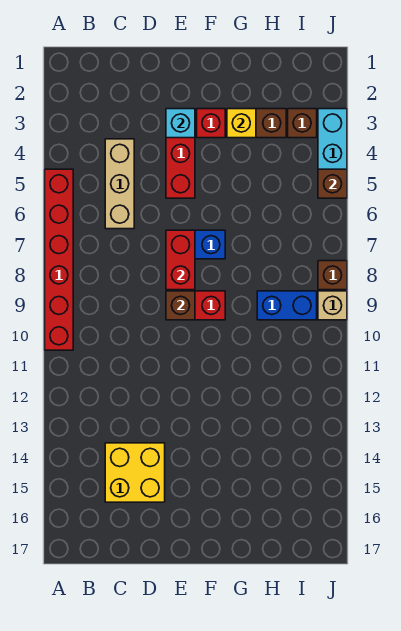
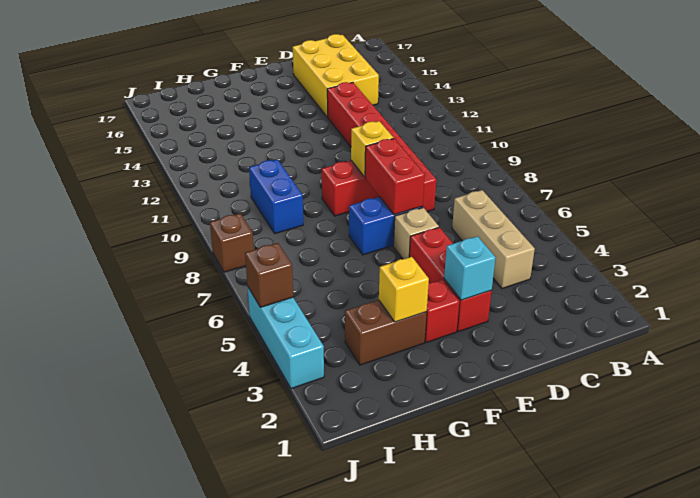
red 1x6 brick [45,169,73,350] -> red 1x6 brick moved to [327,82,436,212]
yellow 2x2 brick [105,443,165,502] -> yellow 2x3 brick [293,34,379,117]
brown 1x1 brick [166,291,195,320] -> yellow 1x1 brick [351,121,393,177]
blue 1x2 brick [257,291,317,320] -> blue 1x2 brick turned to [249,160,303,233]
brown 1x1 brick [288,109,317,138] -> none
tan 1x1 brick [318,291,347,320] -> tan 1x1 brick moved to [393,208,439,259]

